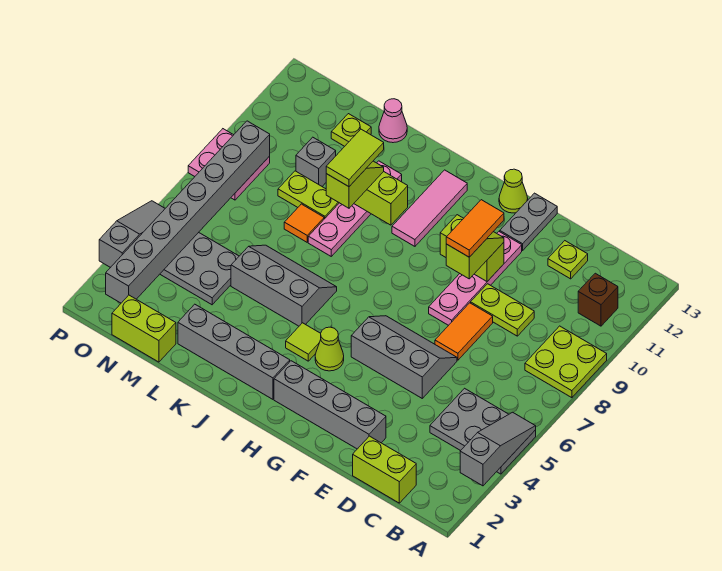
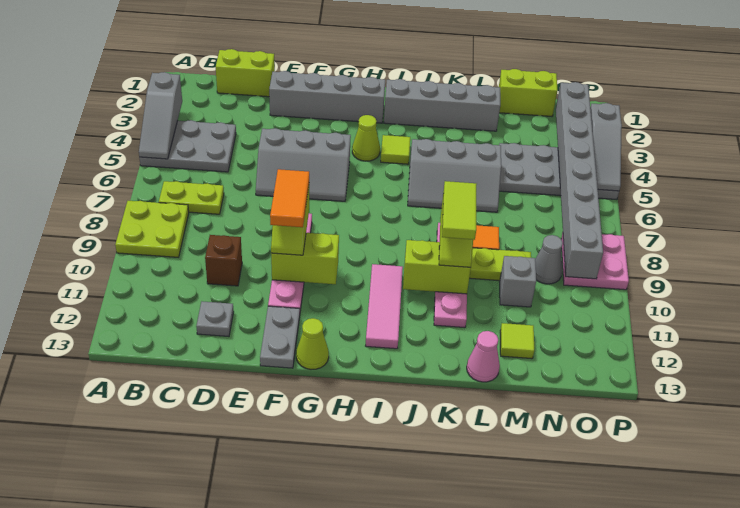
brown 1x1 brick [578,273,618,326] -> brown 1x1 brick moved to [205,235,242,286]
lime 1x2 plate [471,284,534,336] -> lime 1x2 plate moved to [159,181,224,214]
lime 1x1 plate [548,241,588,279] -> grey 1x1 plate [196,301,234,336]
orange 1x2 tile [435,303,493,360] -> none
lime 1x1 plate [331,114,371,146] -> lime 1x1 tile [500,323,534,359]
none -> grey 1x1 cone [535,235,563,284]

